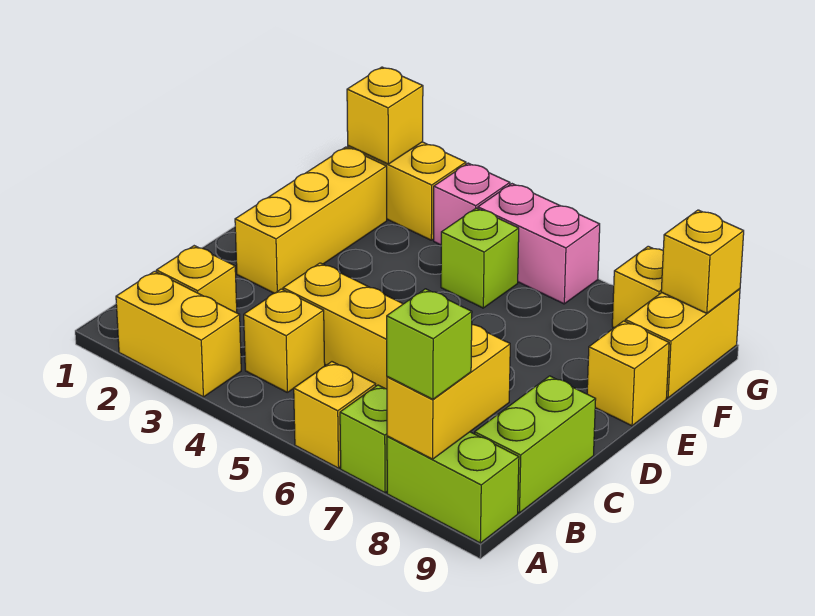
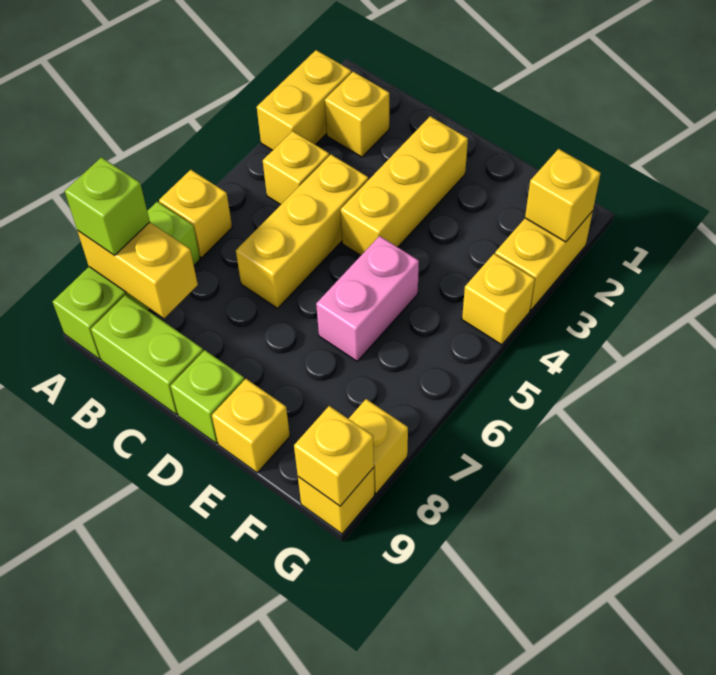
yellow 1x3 brick [235,147,387,293] -> yellow 1x3 brick turned to [341,116,468,255]
lime 1x1 brick [441,208,519,308] -> lime 1x1 brick moved to [170,350,244,443]
yellow 1x2 brick [625,289,740,398] -> yellow 1x1 brick [298,468,374,534]
pink 1x1 brick [434,163,510,245] -> yellow 1x1 brick [462,254,535,345]
pink 1x2 brick [478,184,600,304] -> pink 1x2 brick moved to [316,236,419,361]

